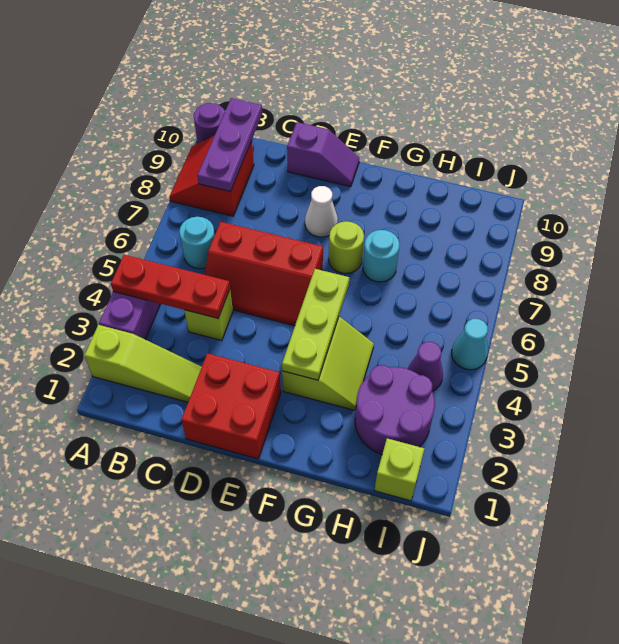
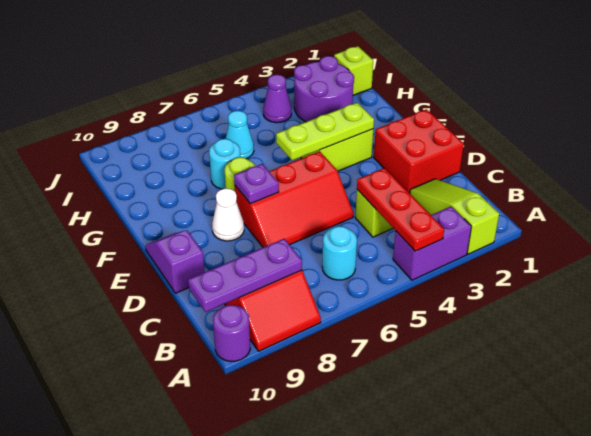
red 2x3 slope [204,222,323,326] -> red 2x3 slope turned to [235,151,353,247]
none -> purple 1x1 plate [234,164,279,204]
cyan 1x1 cone [452,319,488,370] -> cyan 1x1 cone moved to [226,111,254,159]

